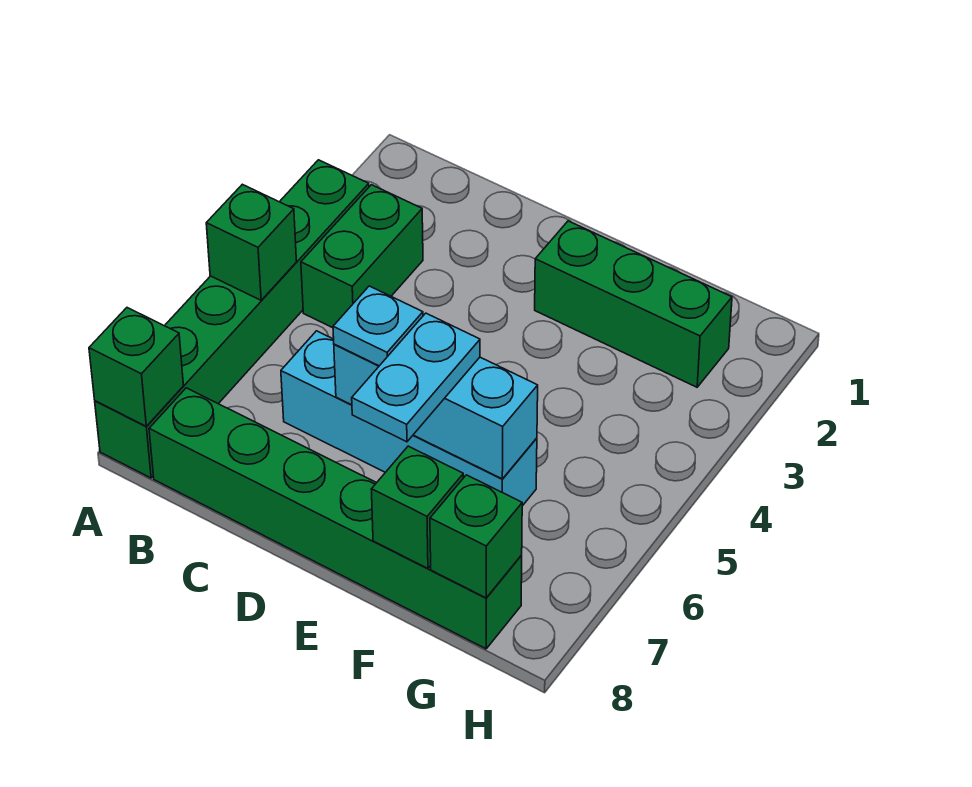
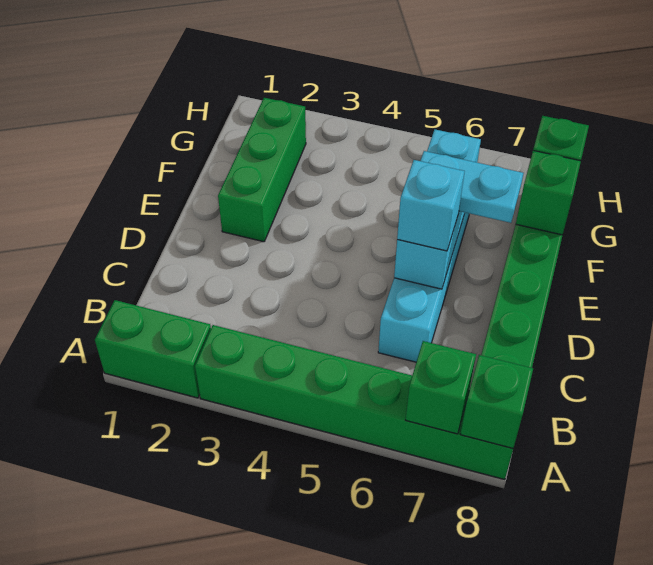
green 1x1 brick [206,184,297,300] -> green 1x1 brick moved to [406,341,476,434]
green 1x2 brick [301,185,423,328] -> green 1x2 brick moved to [95,300,211,398]
cyan 1x1 plate [333,286,423,366] -> cyan 1x1 brick [397,160,465,251]

